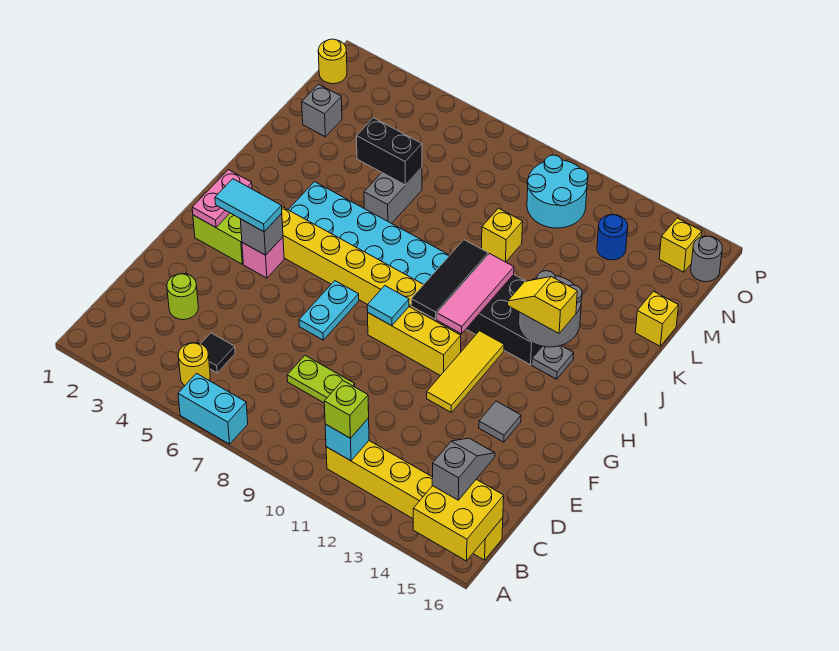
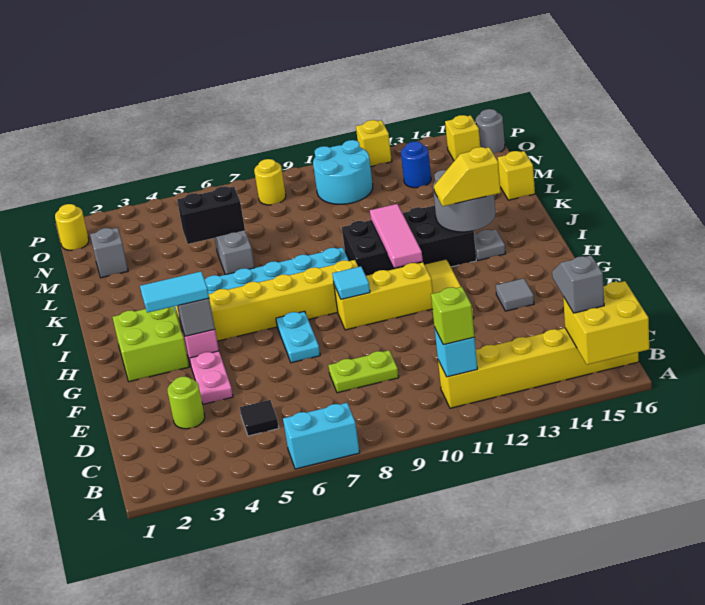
yellow 1x1 round brick [178,343,210,385] -> yellow 1x1 round brick moved to [254,159,286,205]
pink 1x2 plate [192,170,252,227] -> pink 1x2 plate moved to [189,351,233,404]
black 1x3 tile [411,240,488,319] -> none
yellow 1x1 brick [481,208,523,262] -> yellow 1x1 brick moved to [356,120,392,167]

